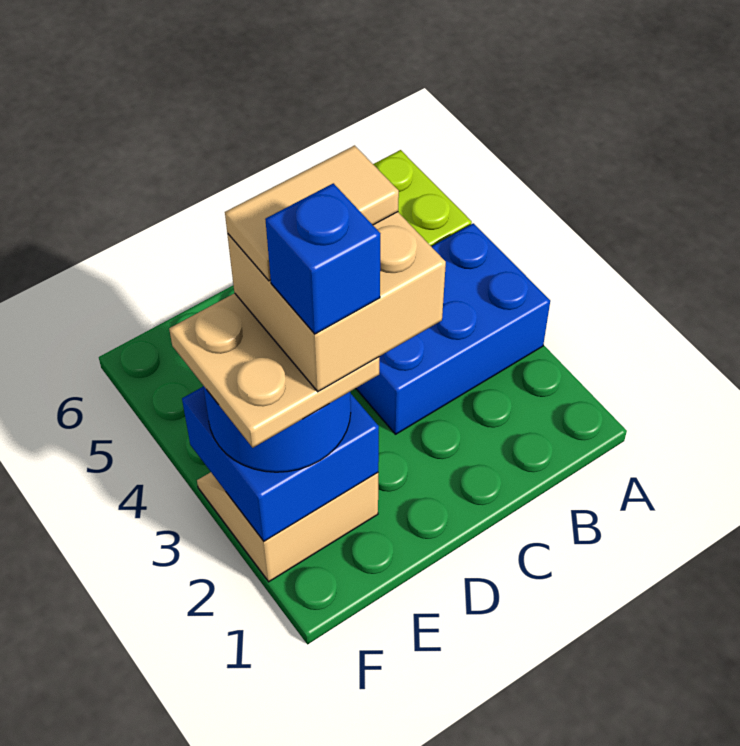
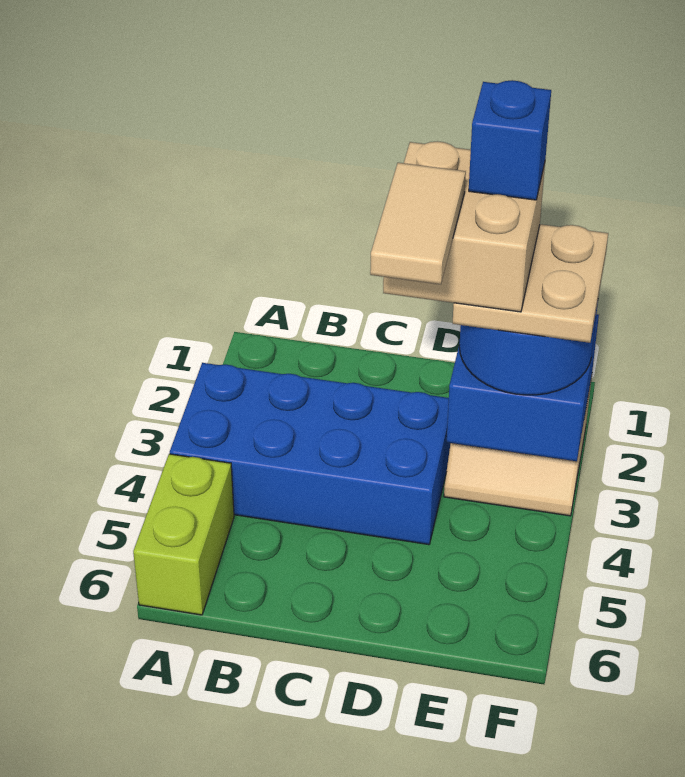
blue 2x3 brick [356,223,550,434] -> blue 2x4 brick [170,363,451,545]
tan 1x2 tile [225,145,399,281] -> tan 1x2 tile turned to [370,163,466,284]

